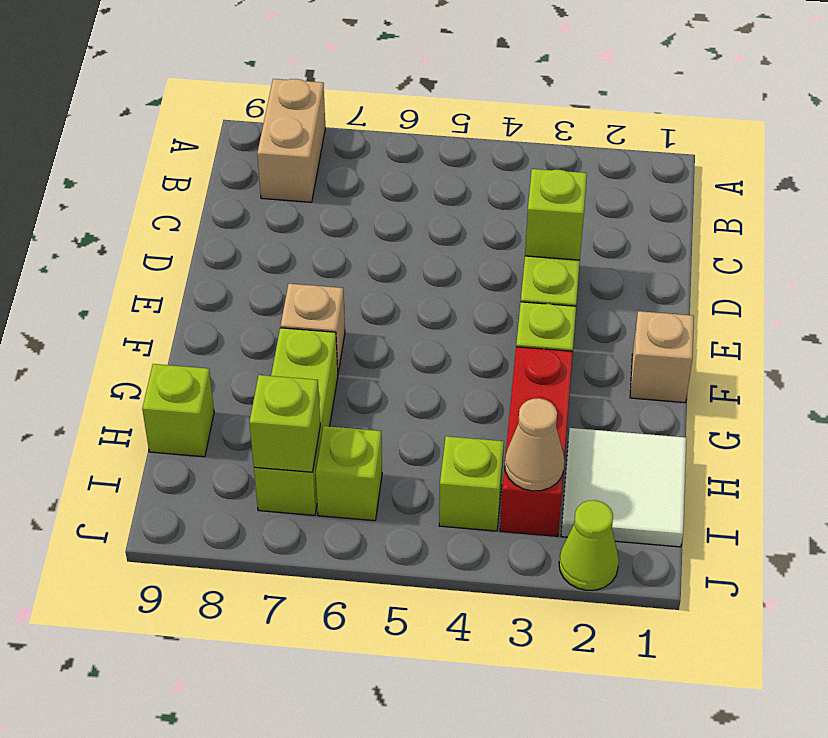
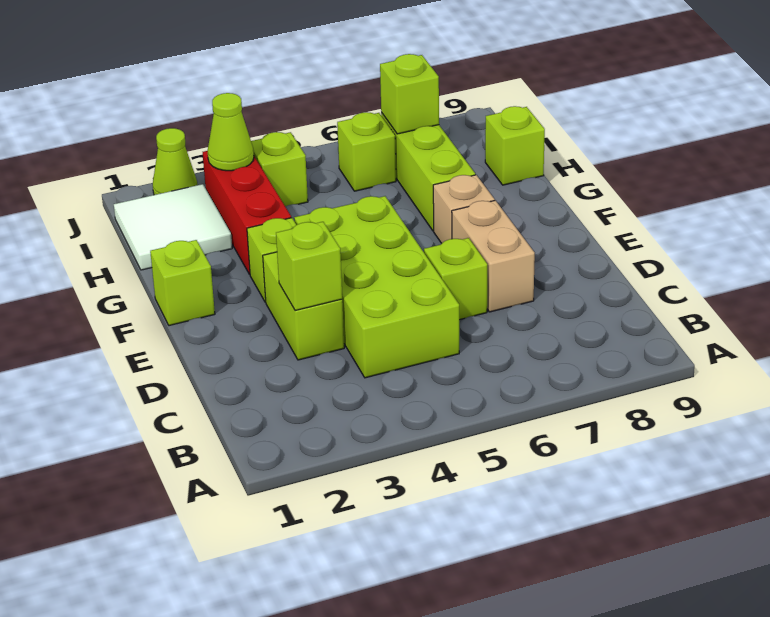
tan 1x2 brick [257,79,325,202] -> tan 1x2 brick moved to [452,200,535,312]
none -> lime 2x4 brick [294,196,459,378]
none -> lime 1x1 brick [424,238,487,320]
tan 1x1 brick [630,311,694,403] -> lime 1x1 brick [150,240,215,326]
tan 1x1 cone [505,398,564,491] -> lime 1x1 cone [208,93,254,171]

